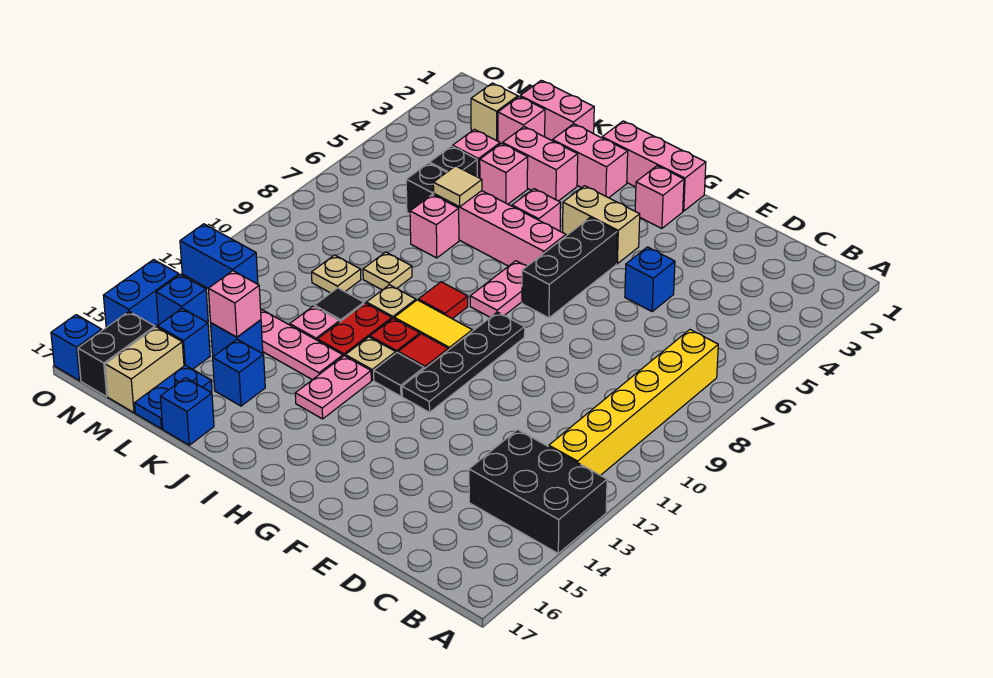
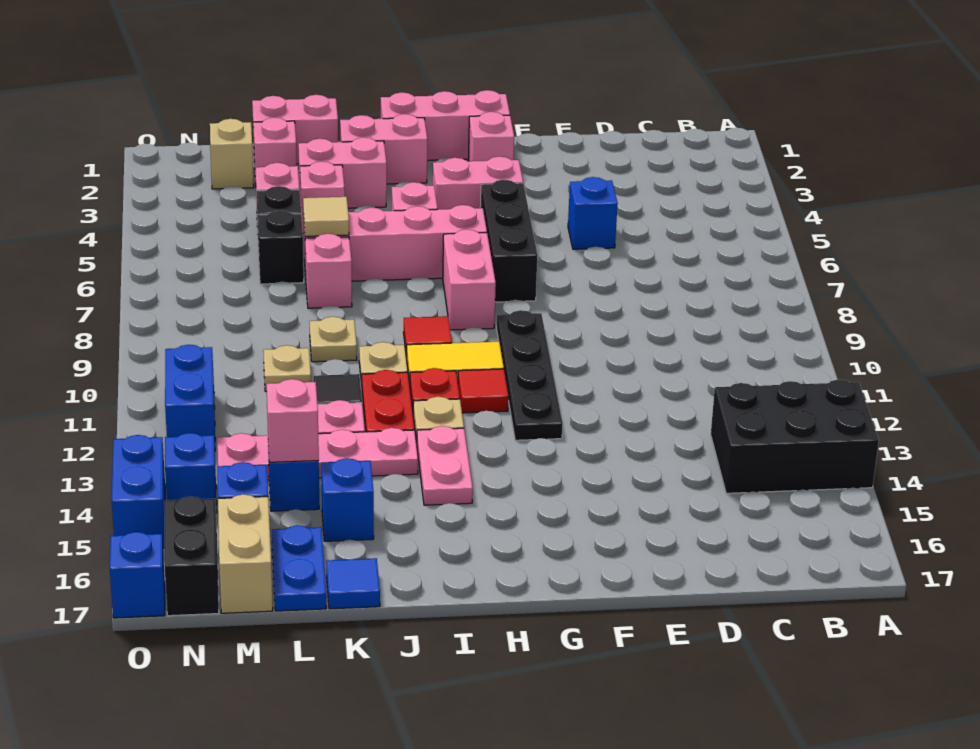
yellow 1x6 brick [549,330,718,475] -> none
tan 1x2 brick [563,186,640,264] -> pink 1x2 brick [433,156,523,209]
pink 1x2 plate [470,261,527,317] -> pink 1x2 brick [443,229,496,330]
black 1x1 tile [374,353,424,396] -> none
blue 1x1 brick [160,378,214,445] -> blue 1x1 tile [326,558,380,609]
blue 1x2 brick [180,224,258,288] -> blue 1x2 brick turned to [165,345,215,446]

